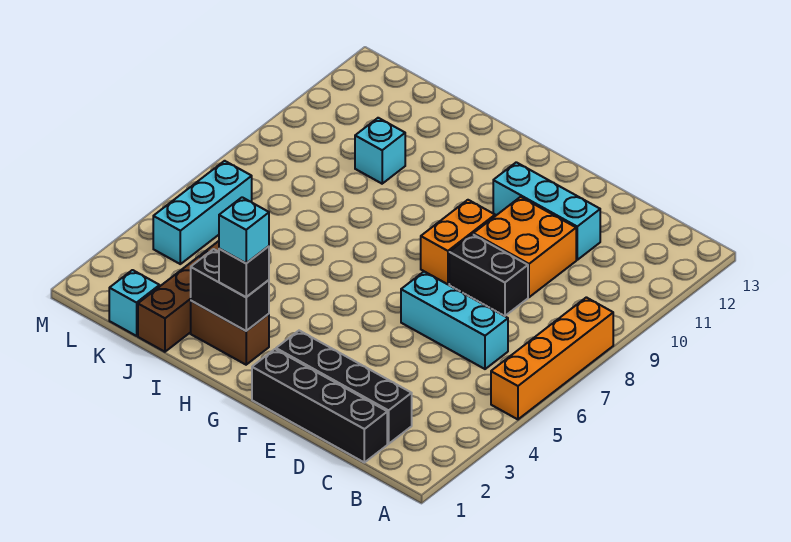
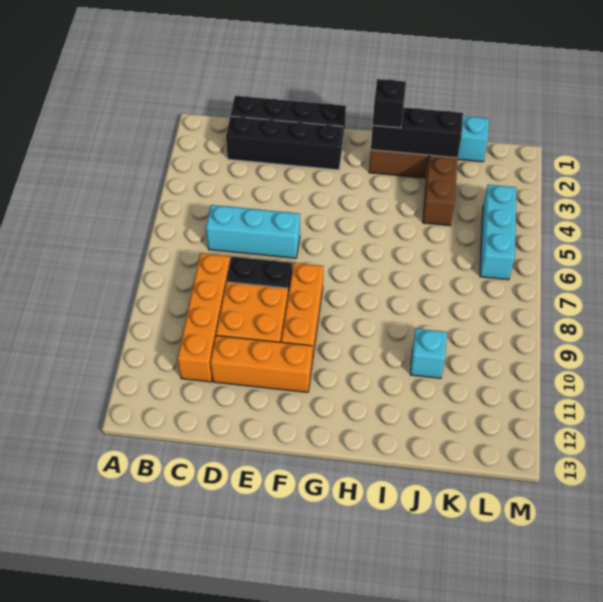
orange 1x4 brick [491,297,613,419] -> orange 1x4 brick moved to [178,253,230,382]
cyan 1x3 brick [493,162,600,260] -> orange 1x3 brick [211,336,312,392]
orange 1x2 brick [421,200,495,284] -> orange 1x3 brick [281,263,324,362]
black 1x2 brick [191,249,269,331] -> black 1x3 brick [371,107,463,158]
cyan 1x1 brick [219,197,269,263] -> none

